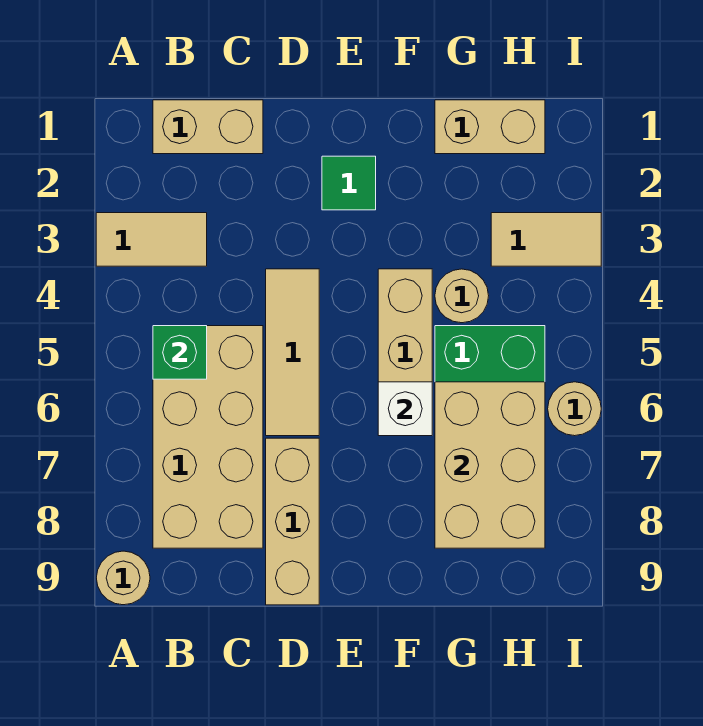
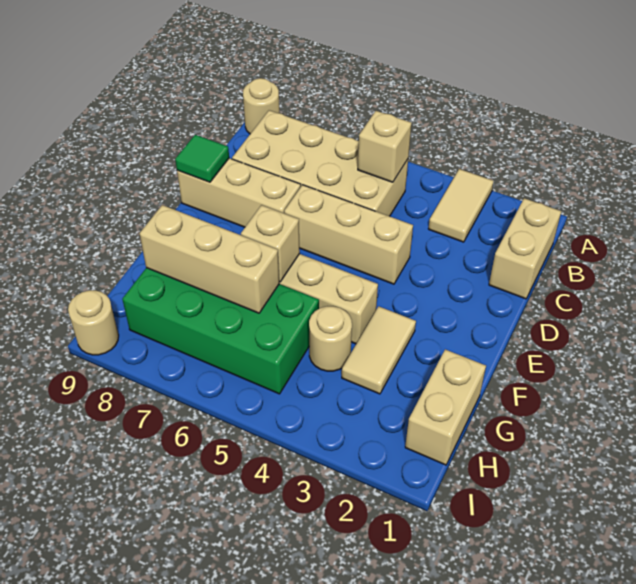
green 1x1 brick [153,326,207,379] -> tan 1x1 brick [358,111,412,182]
tan 1x3 tile [266,269,319,436] -> tan 1x3 brick [284,185,413,284]
green 1x1 tile [322,156,376,210] -> green 1x1 tile moved to [175,135,229,182]
white 1x1 brick [378,382,432,436] -> tan 1x1 brick [241,205,300,282]
tan 2x3 brick [435,382,545,548] -> tan 1x3 brick [139,205,279,313]
tan 1x2 tile [491,213,601,266] -> tan 1x2 tile moved to [342,306,416,394]
tan 1x1 round brick [548,382,601,436] -> tan 1x1 round brick moved to [68,290,119,355]

